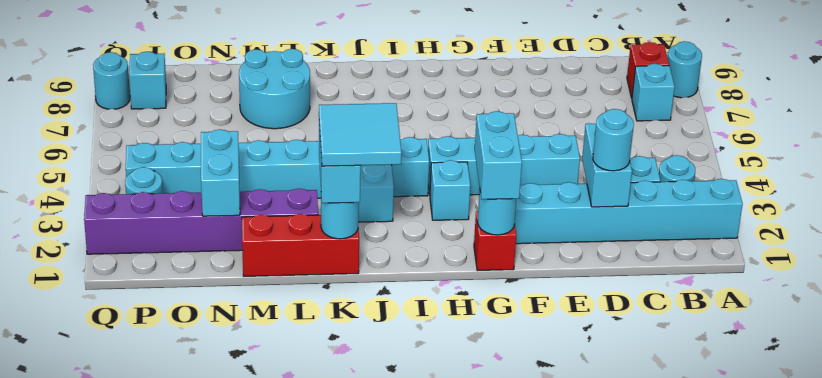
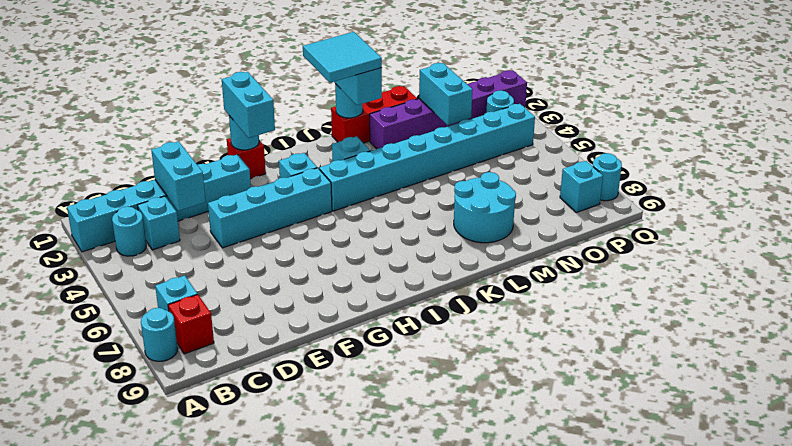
cyan 1x1 round brick [593,109,634,171] -> none

